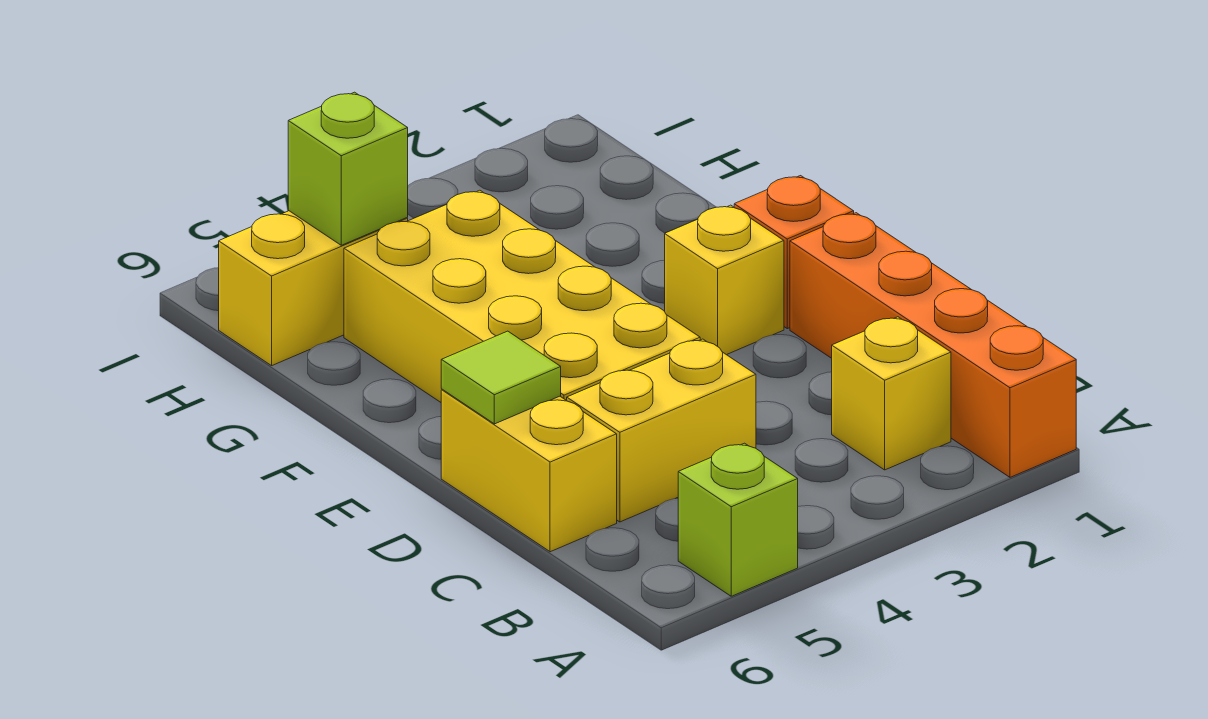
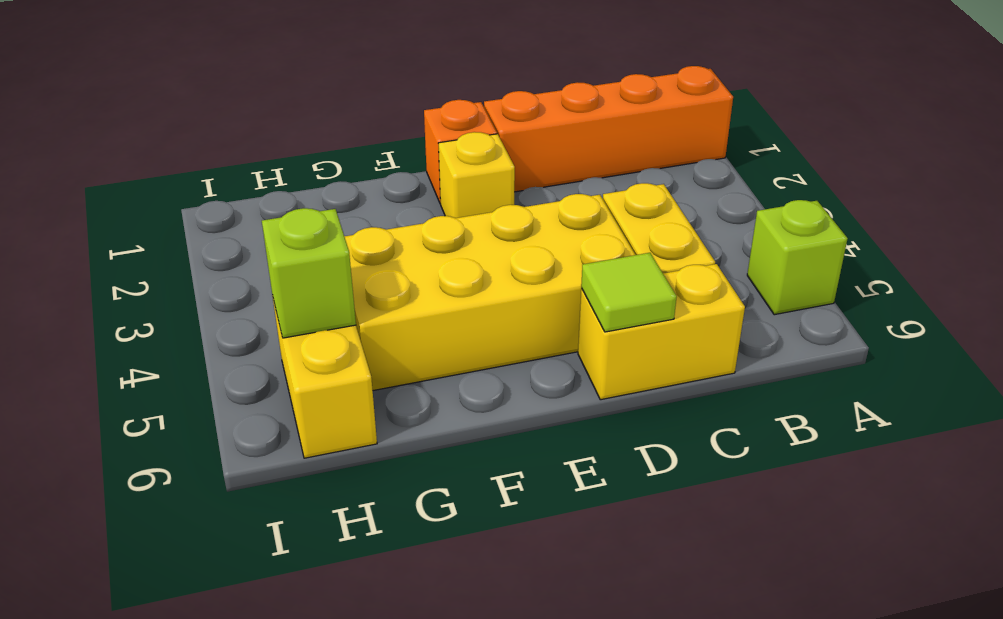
yellow 1x1 brick [832,317,951,470] -> none

